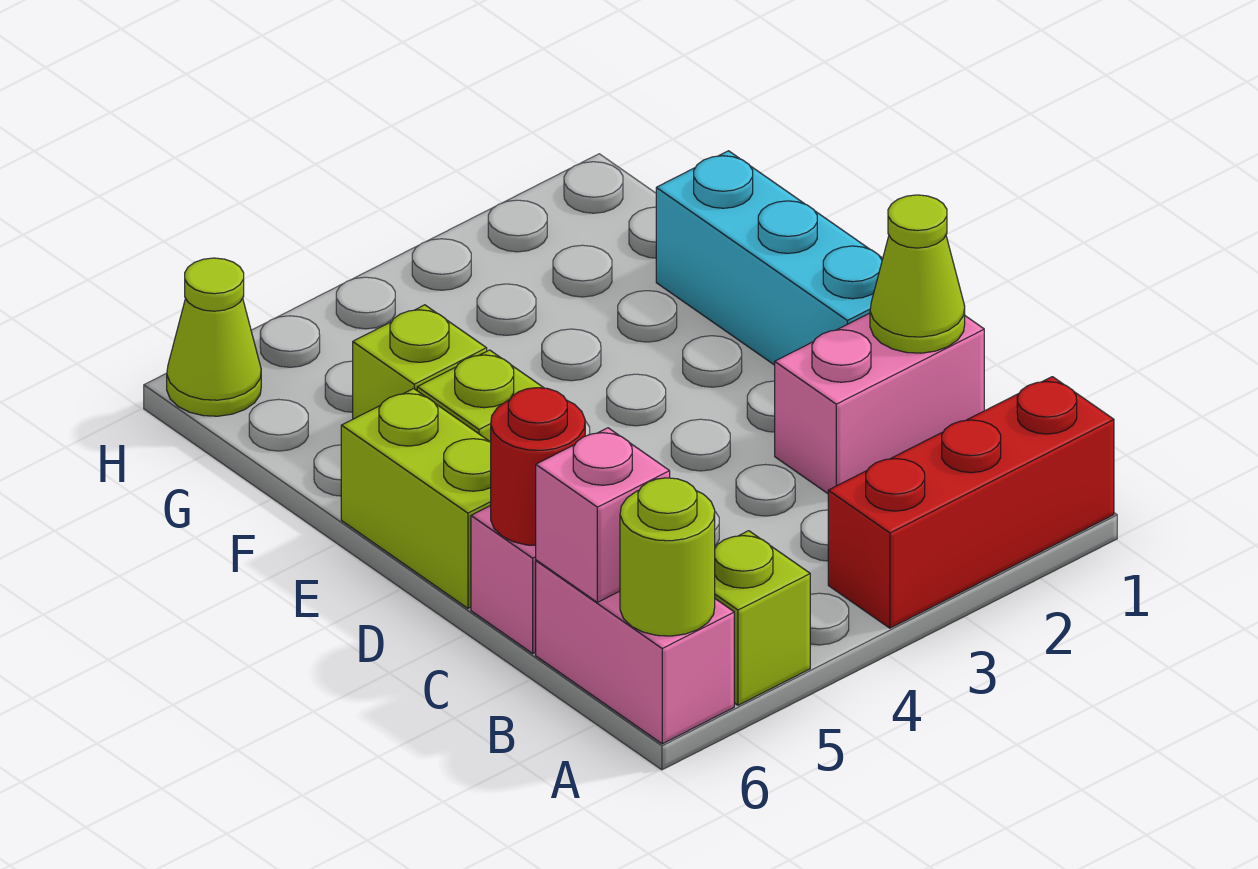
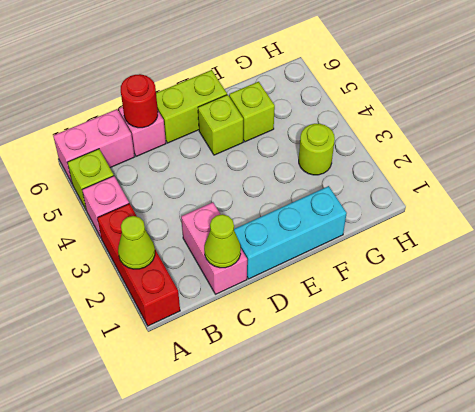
lime 1x1 round brick [620,478,715,636] -> lime 1x1 round brick moved to [299,124,335,175]
pink 1x1 brick [536,428,670,602] -> pink 1x1 brick moved to [82,176,129,237]
lime 1x1 cone [167,258,261,416] -> lime 1x1 cone moved to [118,216,155,269]

